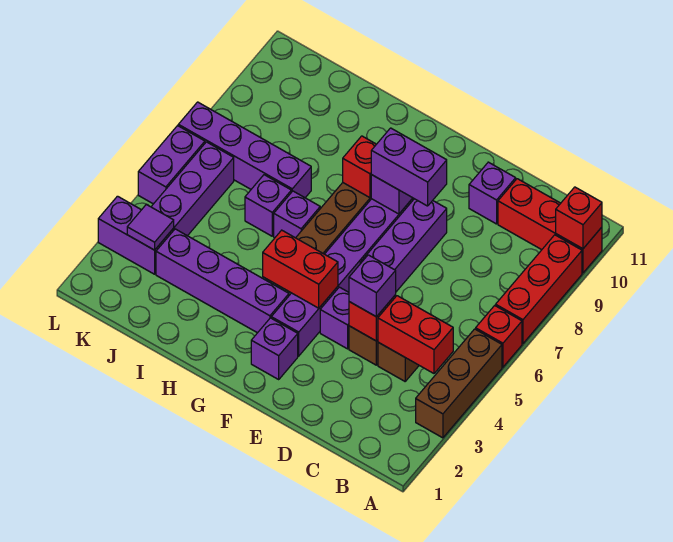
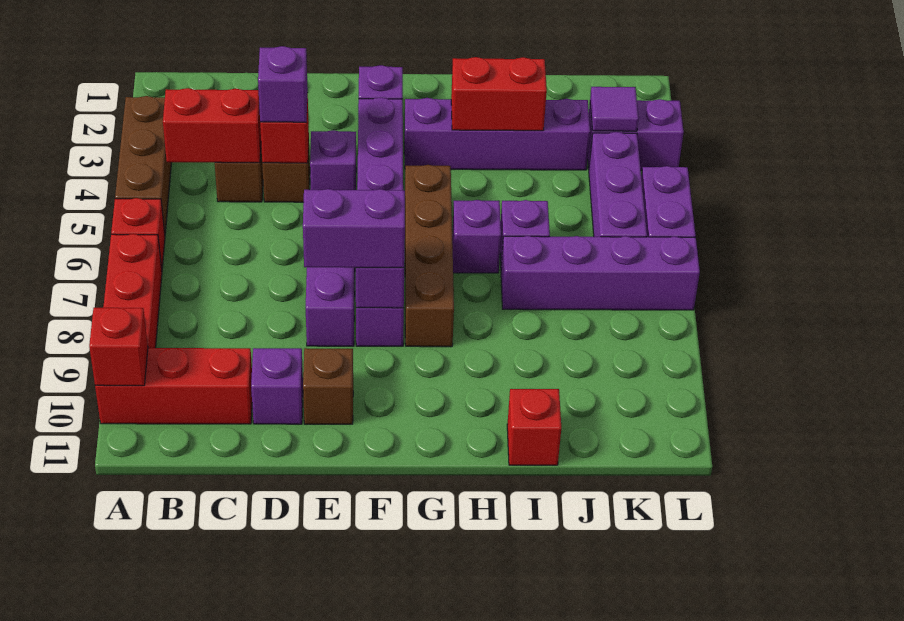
none -> brown 1x1 brick [303,348,353,424]
red 1x2 brick [263,230,338,308] -> red 1x2 brick moved to [451,57,547,131]
red 1x1 brick [343,136,376,198] -> red 1x1 brick moved to [507,389,561,465]

